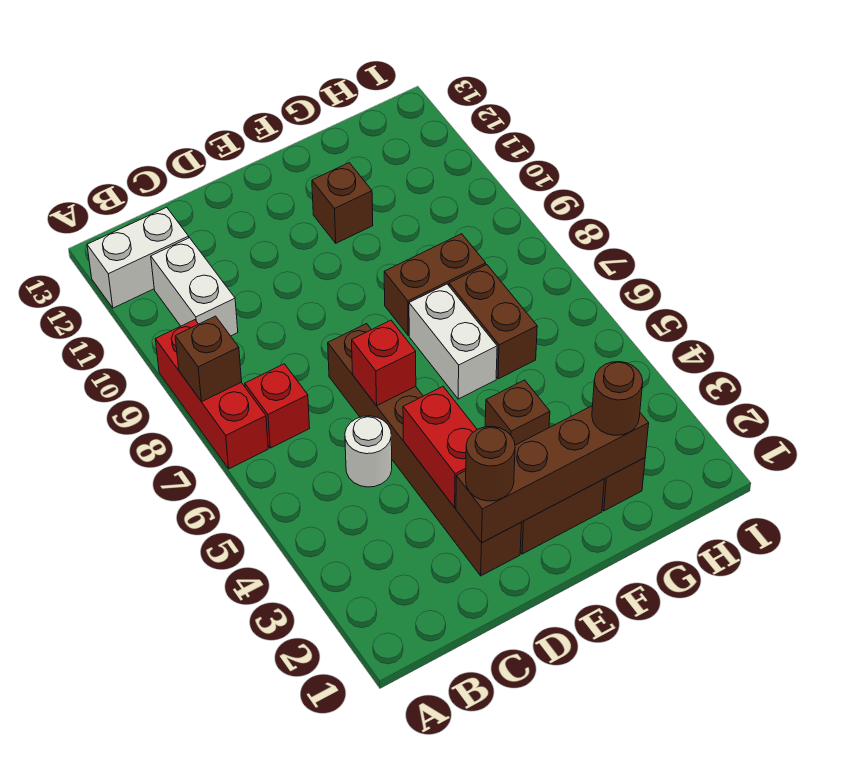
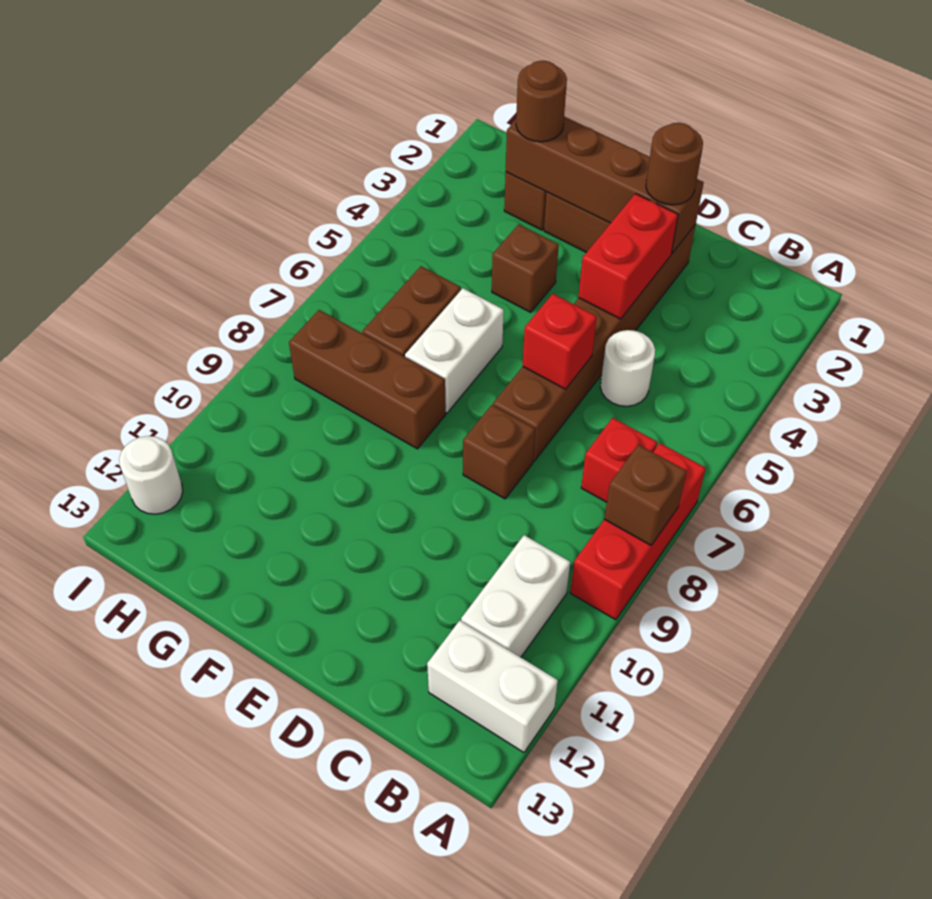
brown 1x2 brick [384,234,486,335] -> brown 1x3 brick [289,310,446,449]
brown 1x1 brick [312,163,373,243] -> brown 1x1 brick moved to [463,405,535,499]
none -> white 1x1 round brick [119,436,183,514]

